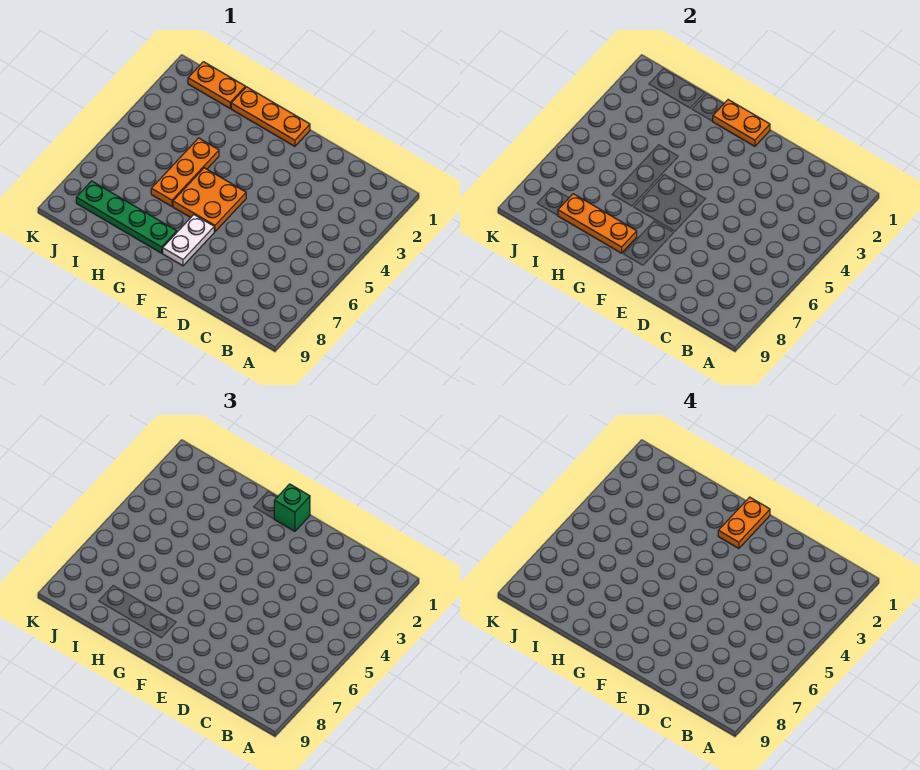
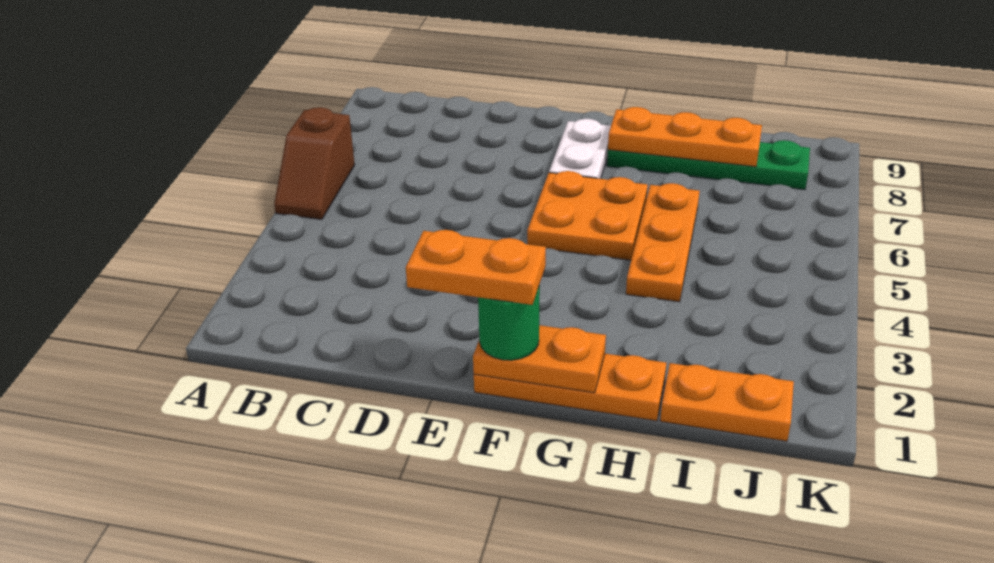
none -> brown 1x2 slope [274,107,355,220]
green 1x1 brick [274,484,310,531] -> green 1x1 round brick [478,285,540,360]
orange 1x2 plate [718,497,770,548] -> orange 1x2 plate turned to [406,230,546,305]

